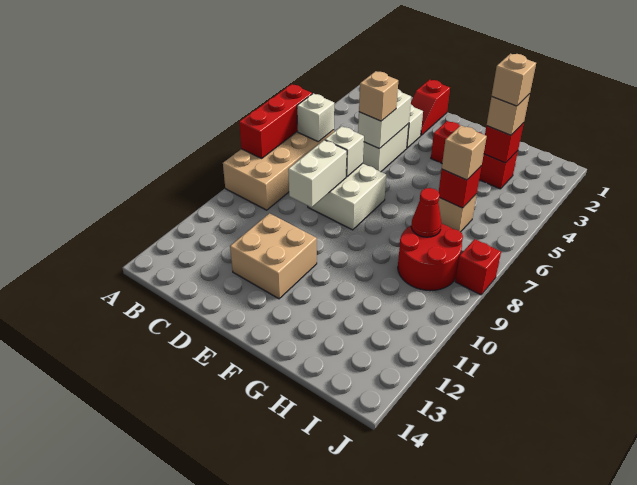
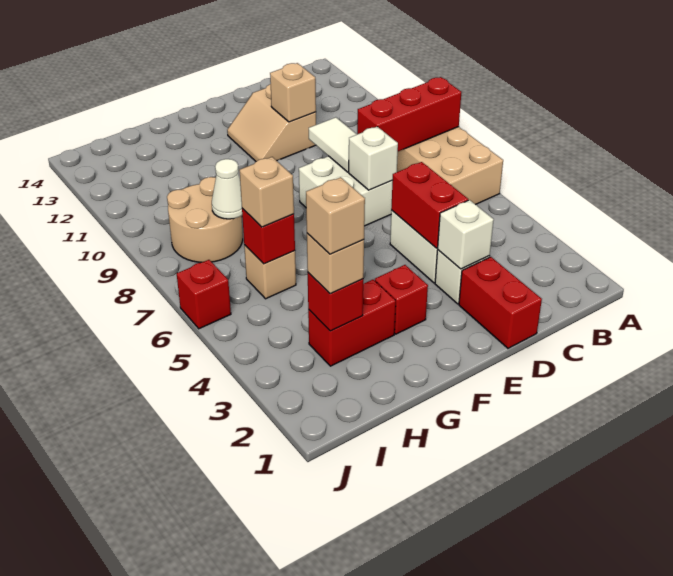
red 1x3 brick [239,84,312,158] -> red 1x3 brick turned to [357,77,461,151]
white 1x1 brick [297,93,334,142] -> white 1x1 brick moved to [438,200,494,269]
red 1x2 slope [411,80,450,135] -> red 1x2 brick [459,257,542,348]
white 1x2 brick [358,89,411,149] -> red 1x2 brick [391,162,468,248]
tan 1x1 brick [359,71,398,121] -> tan 1x1 brick moved to [270,63,316,122]
white 1x2 brick [288,140,347,207] -> white 1x2 tile [309,117,357,172]
tan 2x2 brick [230,213,317,299] -> tan 2x2 slope [227,84,316,161]
red 2x2 round brick [398,224,463,290] -> tan 2x2 round brick [167,177,243,262]
red 1x1 cone [411,188,441,237] -> white 1x1 cone [212,159,242,219]
red 1x1 brick [455,239,501,295] -> red 1x1 brick moved to [177,260,231,329]

